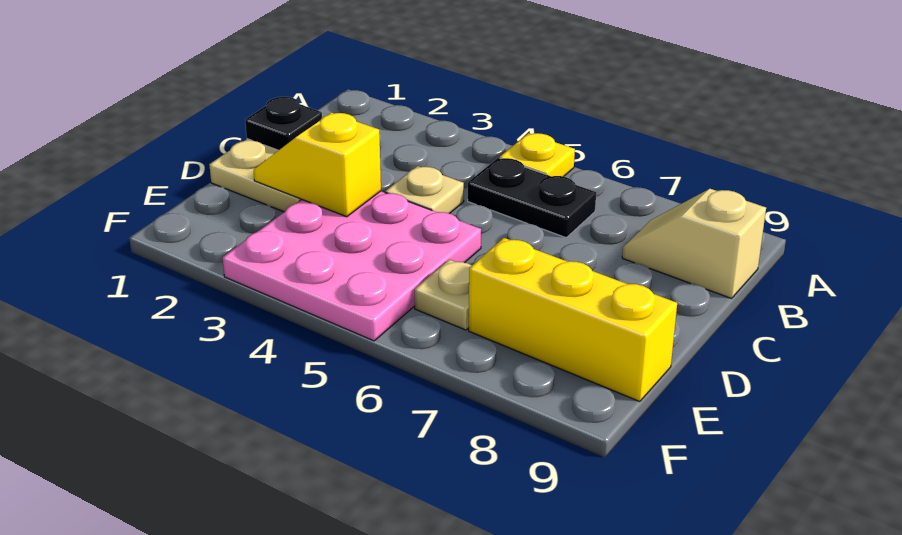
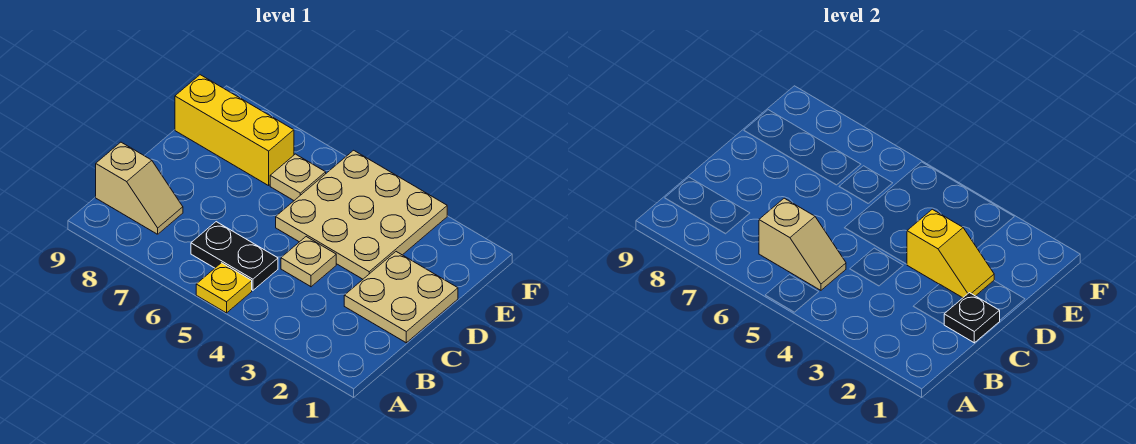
none -> tan 1x2 slope [759,198,846,290]
pink 3x3 plate [222,191,481,341] -> tan 3x3 plate [276,150,447,279]

